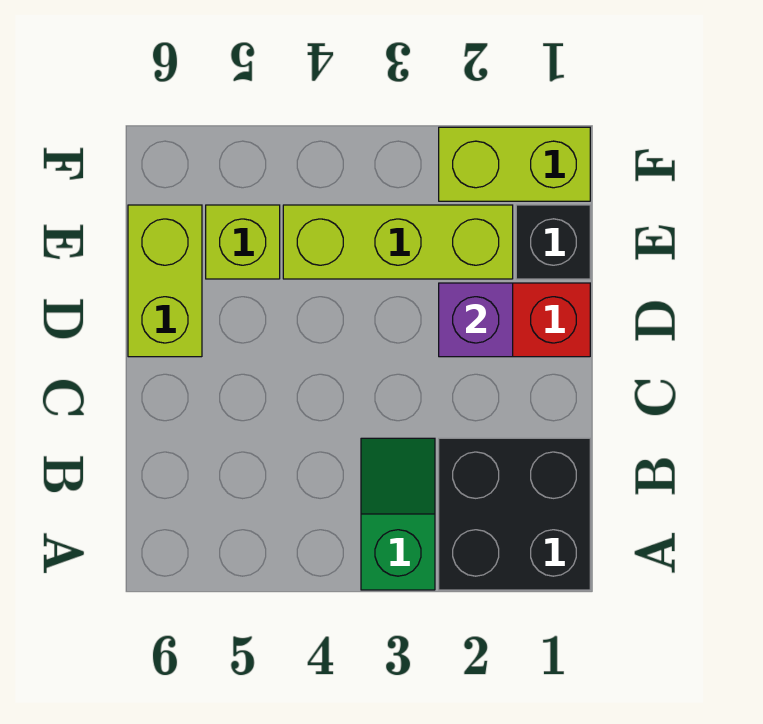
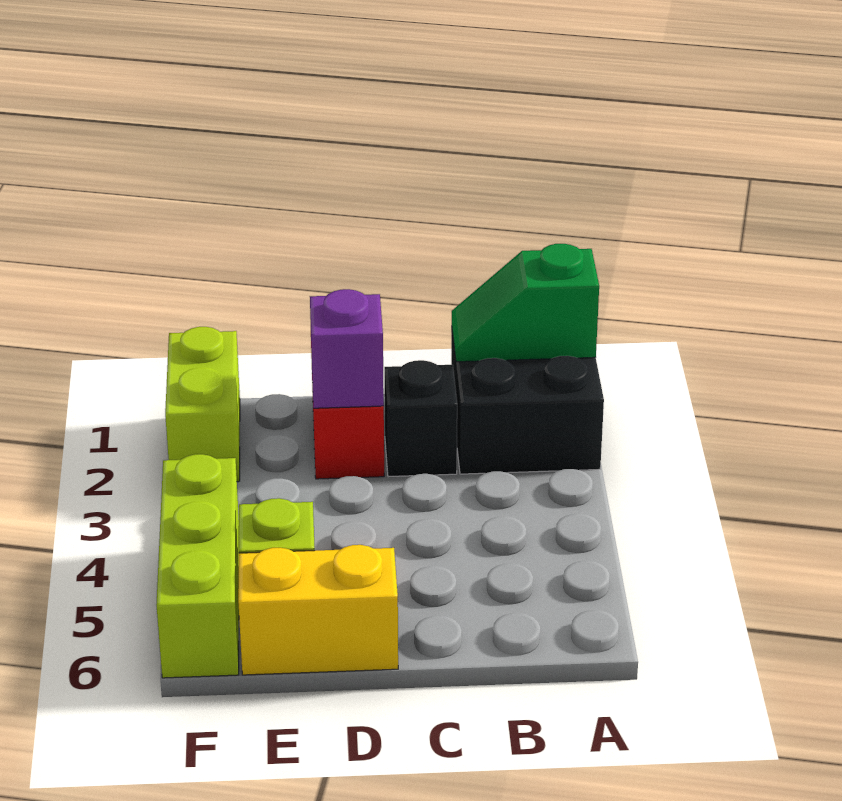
green 1x2 slope [361,438,435,590] -> green 1x2 slope moved to [452,244,599,362]
lime 1x2 brick [128,205,202,357] -> yellow 1x2 brick [238,545,398,675]
black 1x1 brick [516,205,590,279] -> black 1x1 brick moved to [384,360,457,477]
lime 1x3 brick [283,205,513,279] -> lime 1x3 brick moved to [156,454,239,678]

